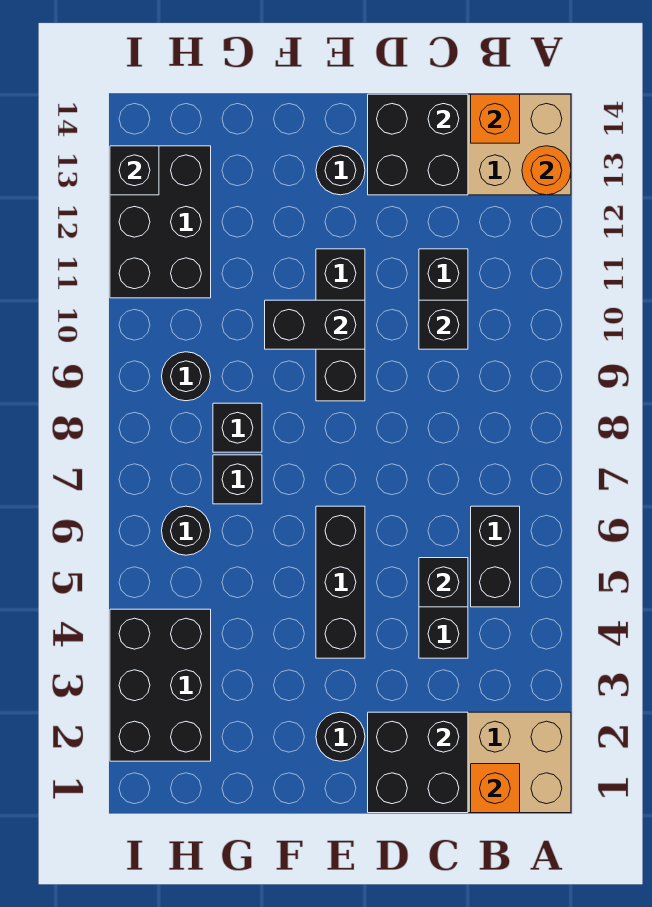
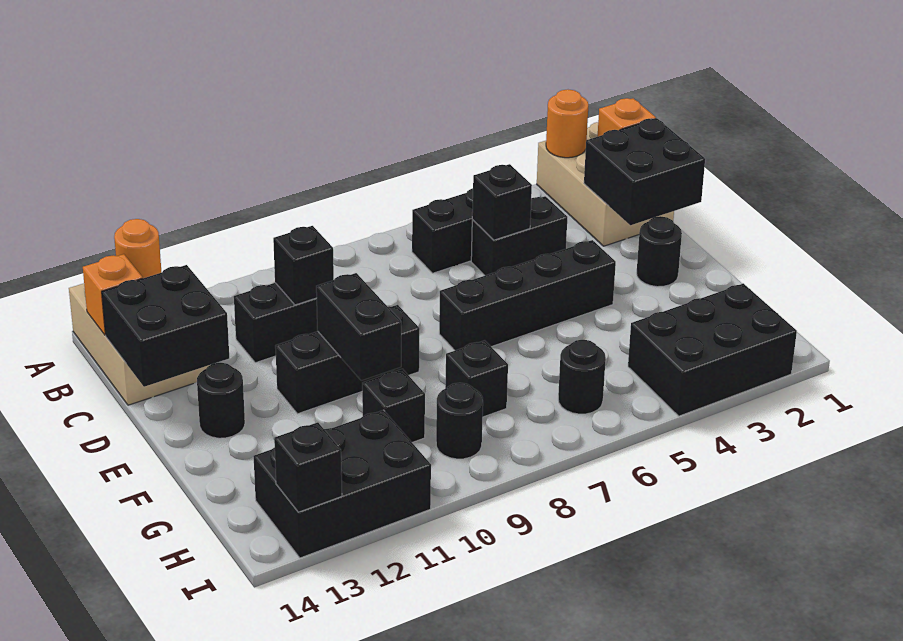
none -> orange 1x1 round brick [546,90,588,158]
black 1x3 brick [316,506,365,658] -> black 1x4 brick [439,240,616,350]
black 1x1 brick [213,455,262,504] -> black 1x1 brick moved to [362,369,425,442]

